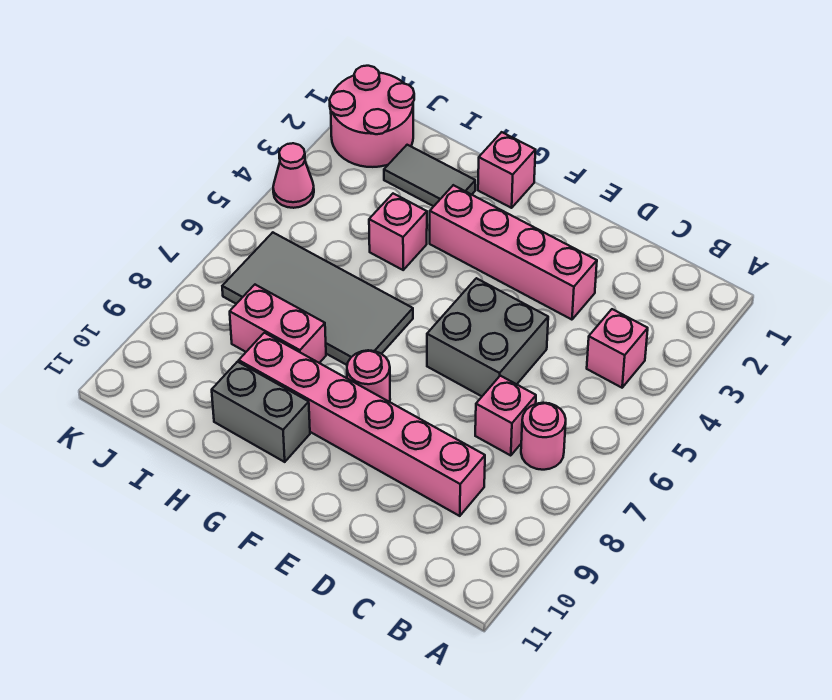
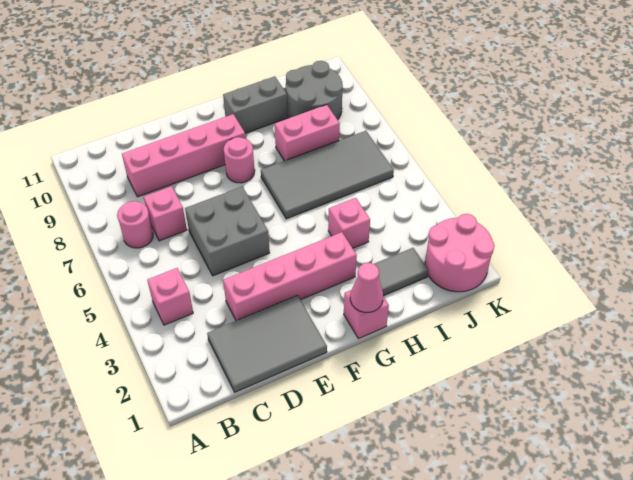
none -> grey 2x3 tile [207,295,327,392]
pink 1x6 brick [239,333,485,516] -> pink 1x4 brick [122,114,245,197]
none -> grey 2x2 round brick [286,61,343,120]
pink 1x1 cone [273,143,314,208] -> pink 1x1 cone moved to [350,263,383,312]

